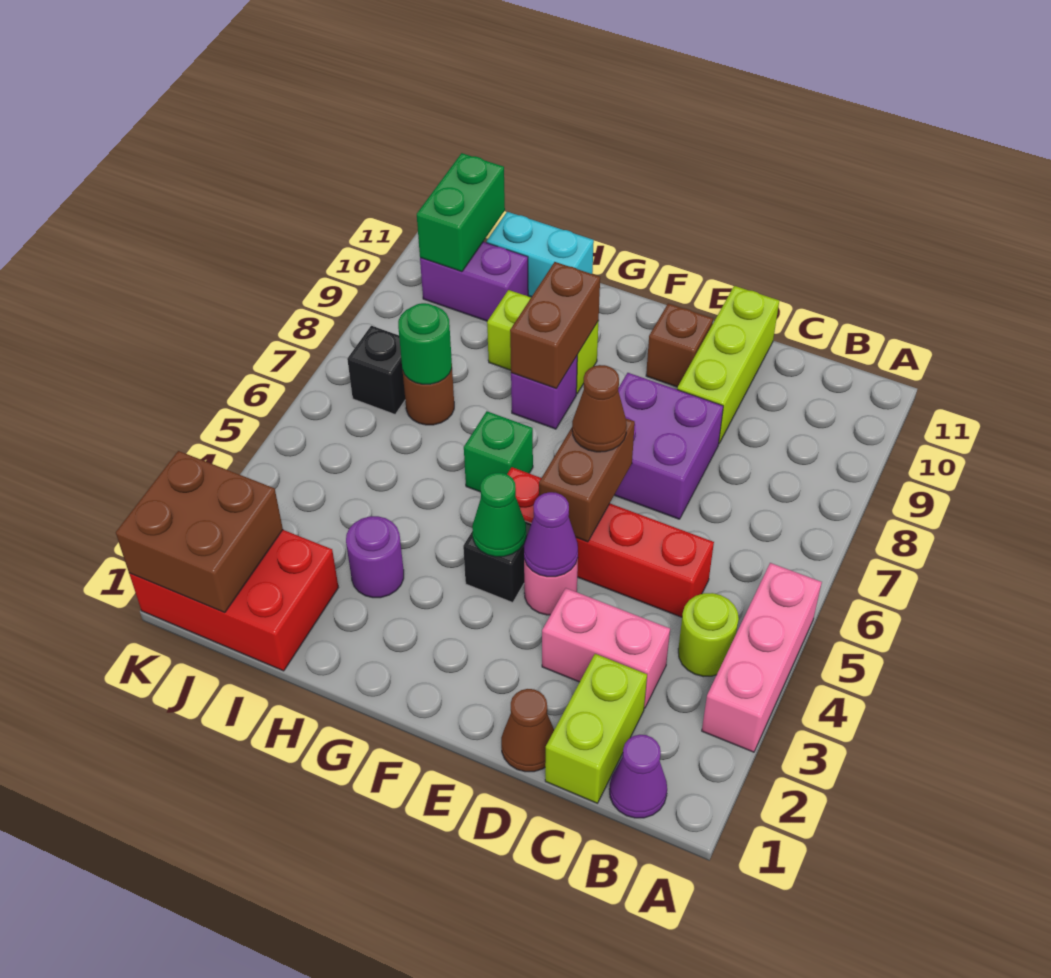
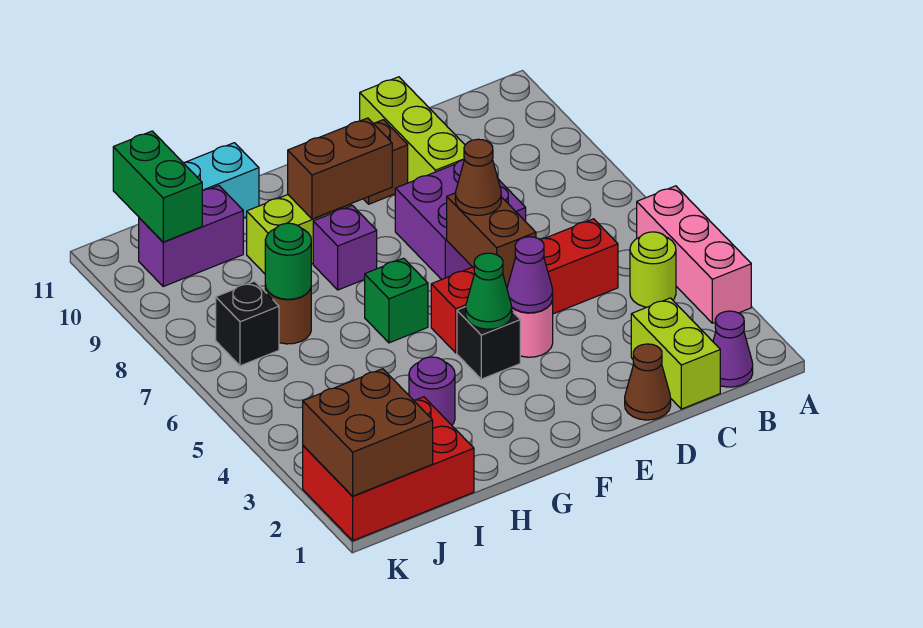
pink 1x2 brick [542,588,670,708] -> none
brown 1x2 brick [510,262,600,388] -> brown 1x2 brick turned to [288,118,392,219]

